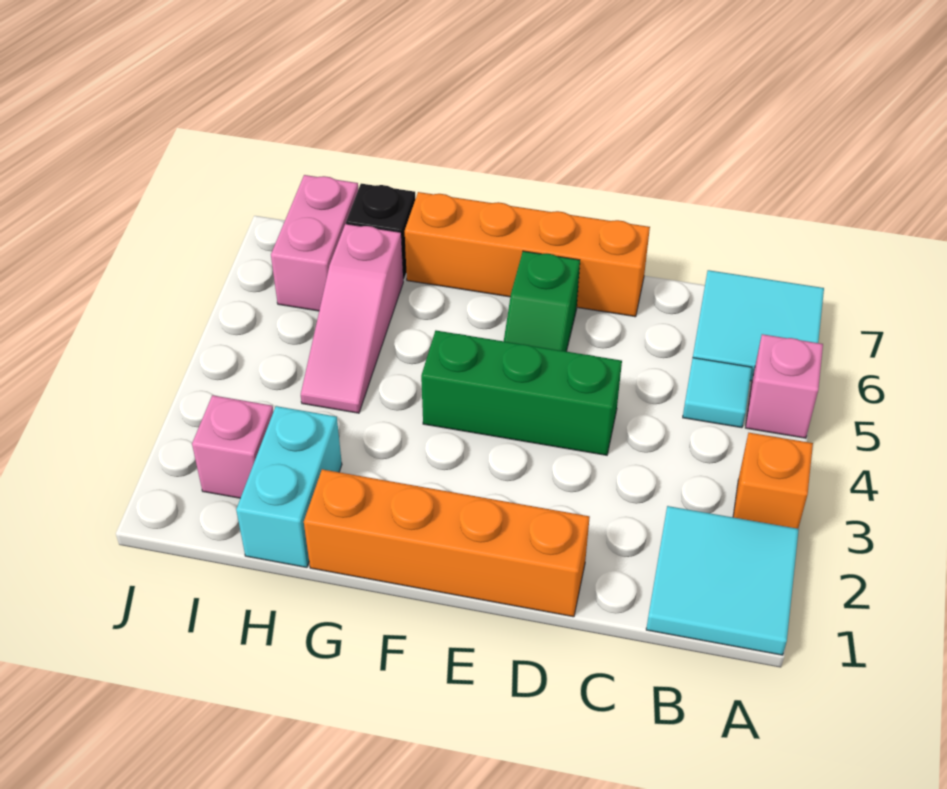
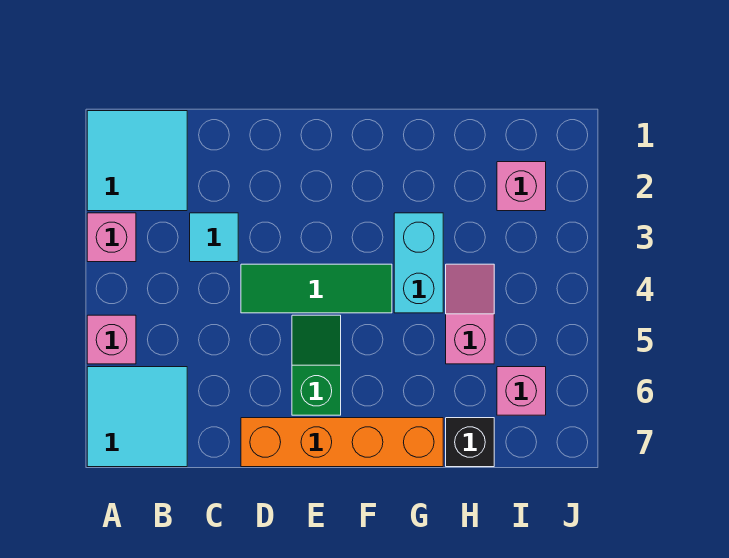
orange 1x1 brick [733,433,813,529] -> pink 1x1 brick [87,213,136,262]
cyan 1x1 tile [683,358,752,428] -> cyan 1x1 tile moved to [190,213,238,262]
orange 1x4 brick [304,469,590,617] -> none
green 1x3 brick [421,331,622,455] -> green 1x3 tile [241,264,392,313]
cyan 1x2 brick [236,406,342,567] -> cyan 1x2 brick moved to [394,213,443,313]
pink 1x3 slope [301,224,403,413] -> pink 1x2 slope [446,264,494,364]
pink 1x2 brick [271,175,358,311] -> pink 1x1 brick [497,367,546,415]

